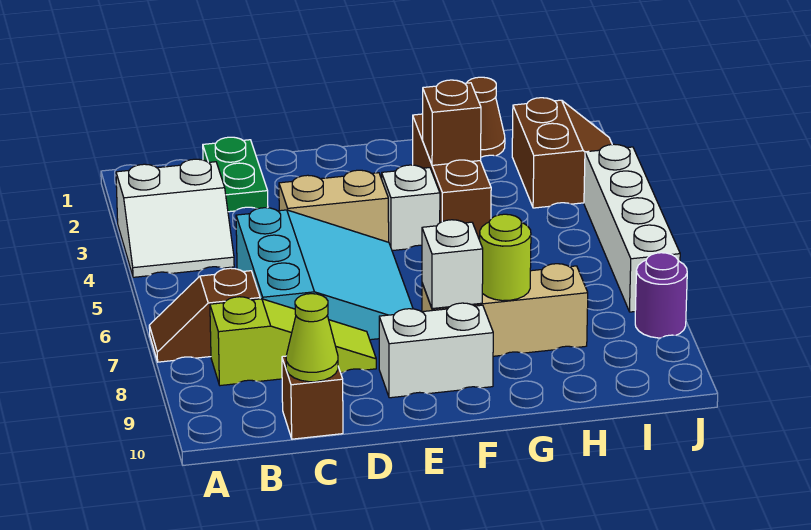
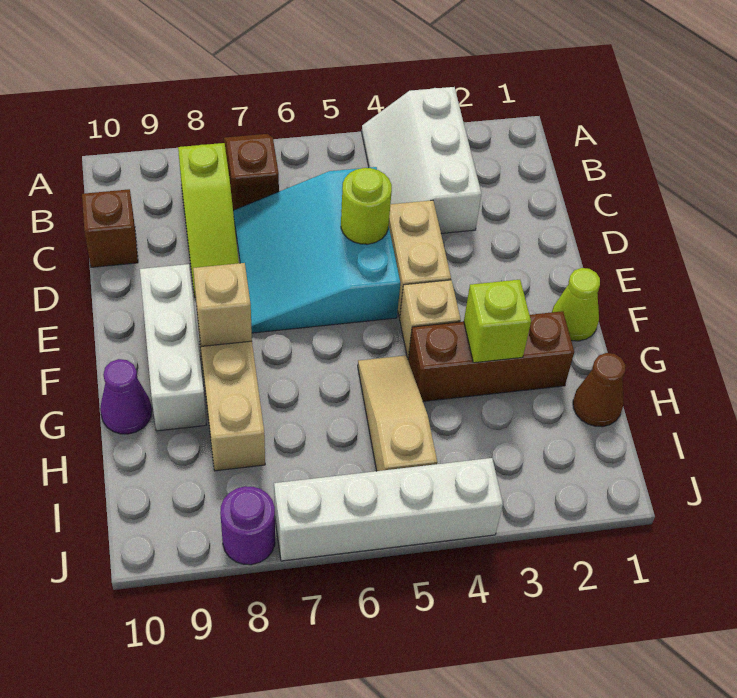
white 2x2 slope [116,159,234,277] -> white 2x3 slope [362,87,481,233]
green 1x2 plate [203,137,268,212] -> none
cyan 3x3 slope [236,208,413,340] -> cyan 3x3 slope turned to [234,167,400,333]
lime 1x1 cone [286,294,338,382] -> lime 1x1 cone moved to [552,268,600,341]
white 1x2 brick [379,303,493,398] -> white 1x3 brick [140,264,206,431]
white 1x1 brick [382,165,440,251] -> tan 1x1 brick [400,280,461,358]
white 1x1 brick [422,220,483,309] -> tan 1x1 brick [193,263,252,346]
brown 1x1 brick [423,80,481,165] -> lime 1x1 brick [464,280,531,363]
none -> tan 1x3 slope [358,355,437,471]
lime 1x1 round brick [480,214,531,301] -> lime 1x1 round brick moved to [341,168,392,244]
none -> purple 1x1 cone [100,359,152,434]
brown 2x2 slope [512,98,612,208] -> none

